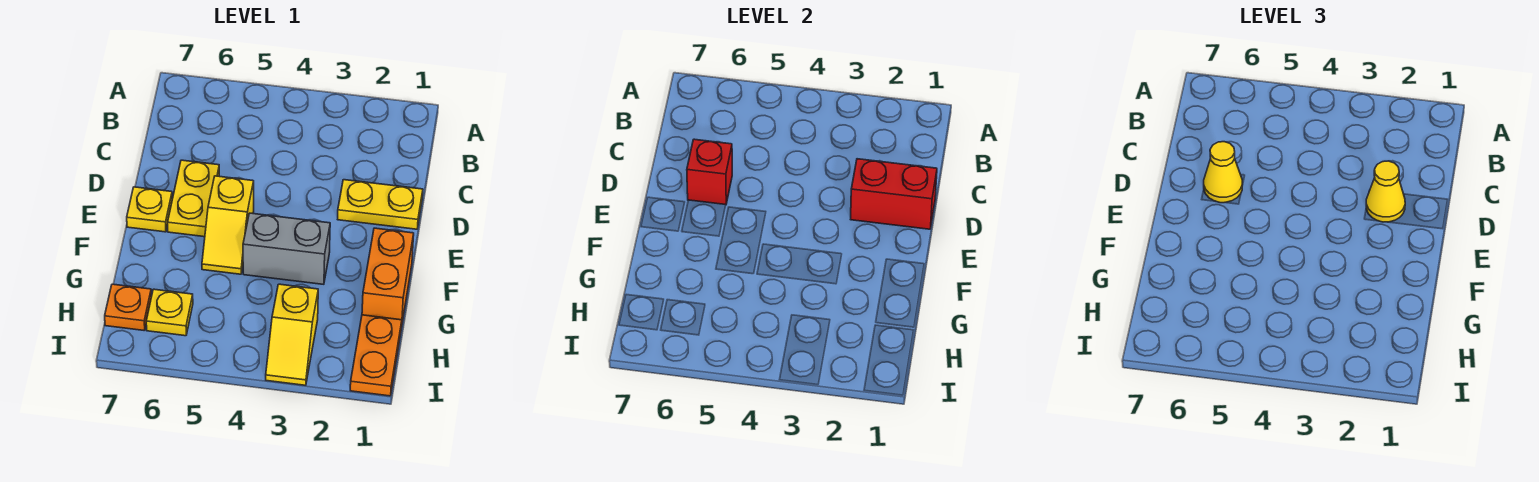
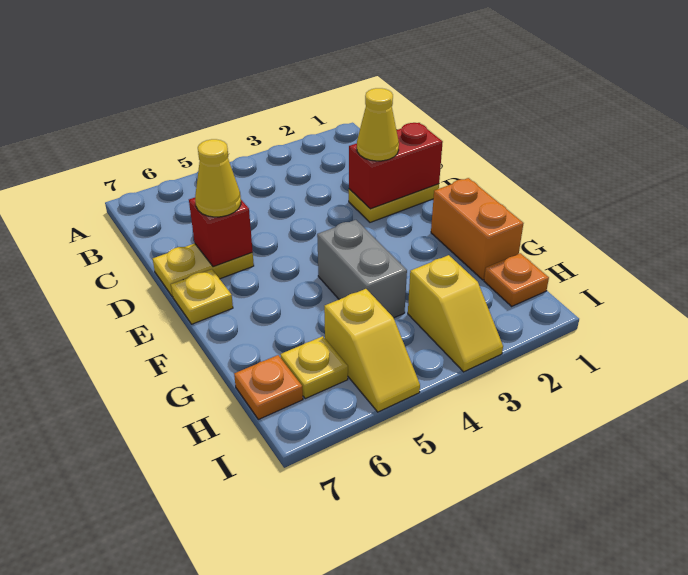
yellow 1x2 plate [168,160,219,237] -> yellow 1x2 plate turned to [153,243,254,297]
yellow 1x2 slope [202,176,254,274] -> yellow 1x2 slope moved to [324,289,420,412]
grey 1x2 brick [243,213,330,284] -> grey 1x2 brick turned to [317,220,407,318]
orange 1x2 plate [350,315,402,396] -> orange 1x1 plate [484,253,549,306]

